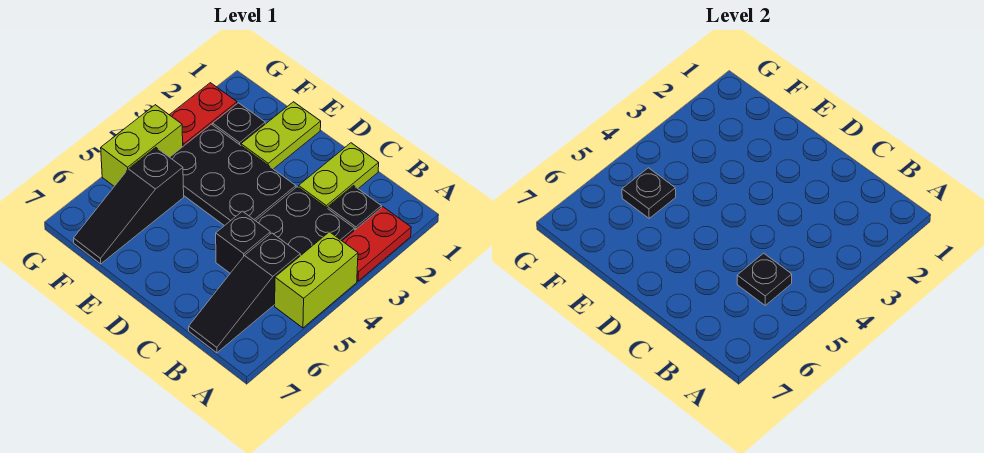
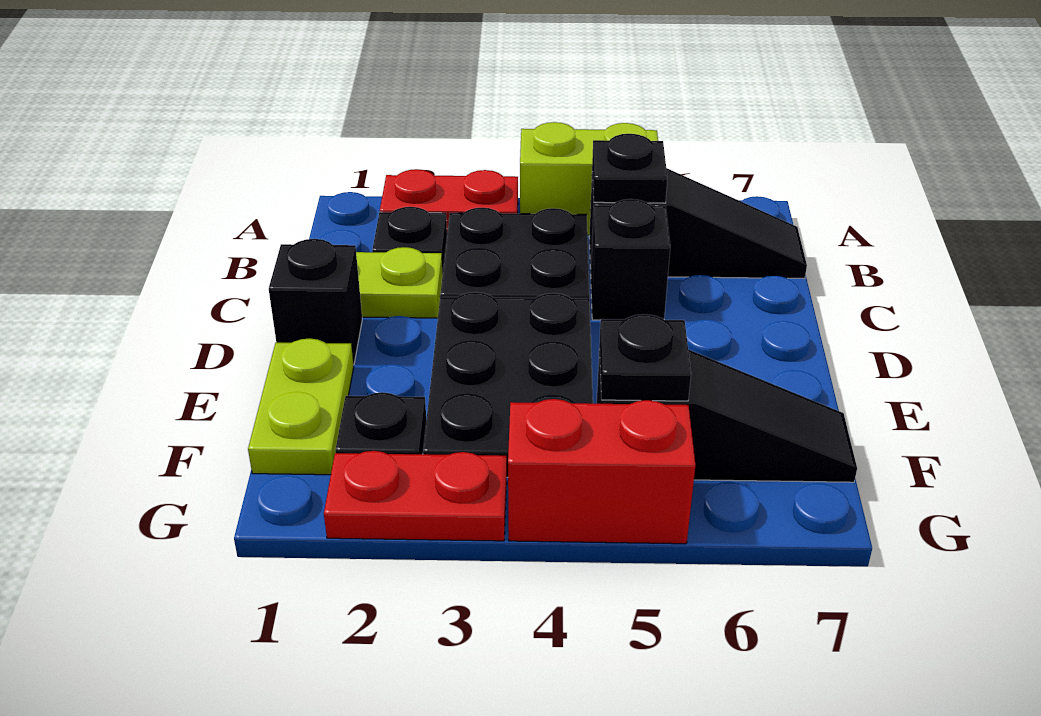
none -> black 1x1 brick [269,239,362,365]
lime 1x2 plate [241,102,321,169] -> lime 1x2 plate turned to [248,338,354,475]
lime 1x2 brick [101,105,183,186] -> red 1x2 brick [508,399,695,544]

